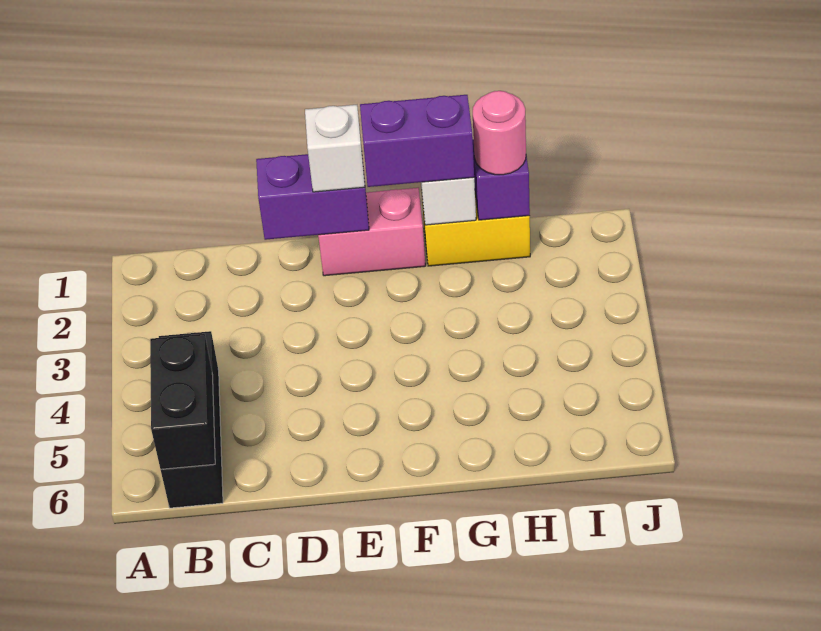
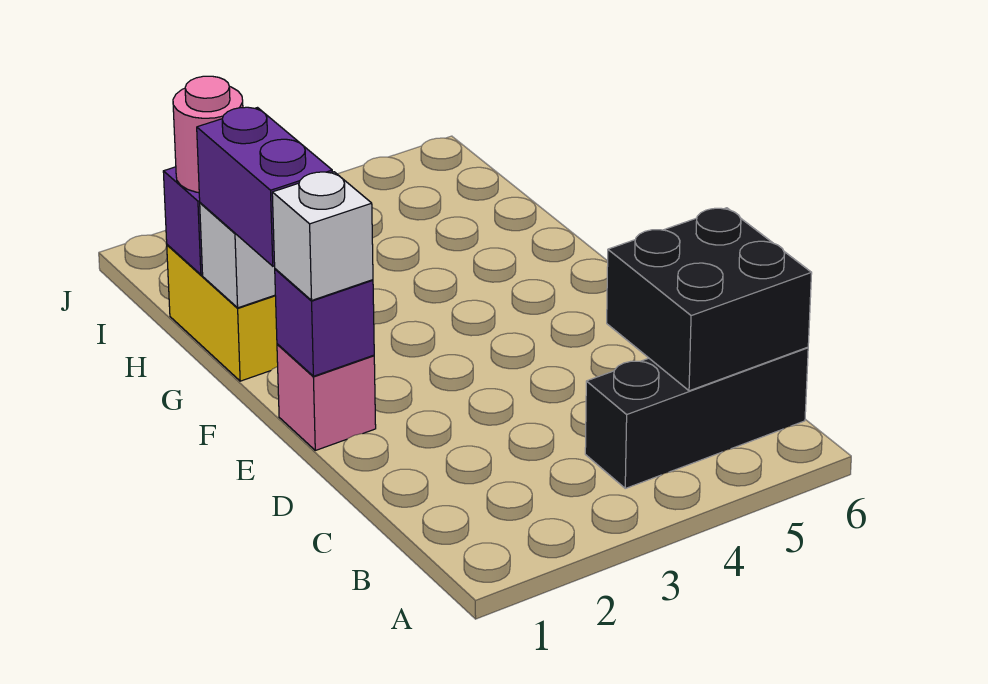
black 1x2 brick [150,334,215,469] -> black 2x2 brick [607,208,812,391]
purple 1x2 brick [256,154,369,240] -> purple 1x1 brick [275,269,374,376]
pink 1x2 brick [318,188,426,276] -> pink 1x1 brick [277,344,376,450]

